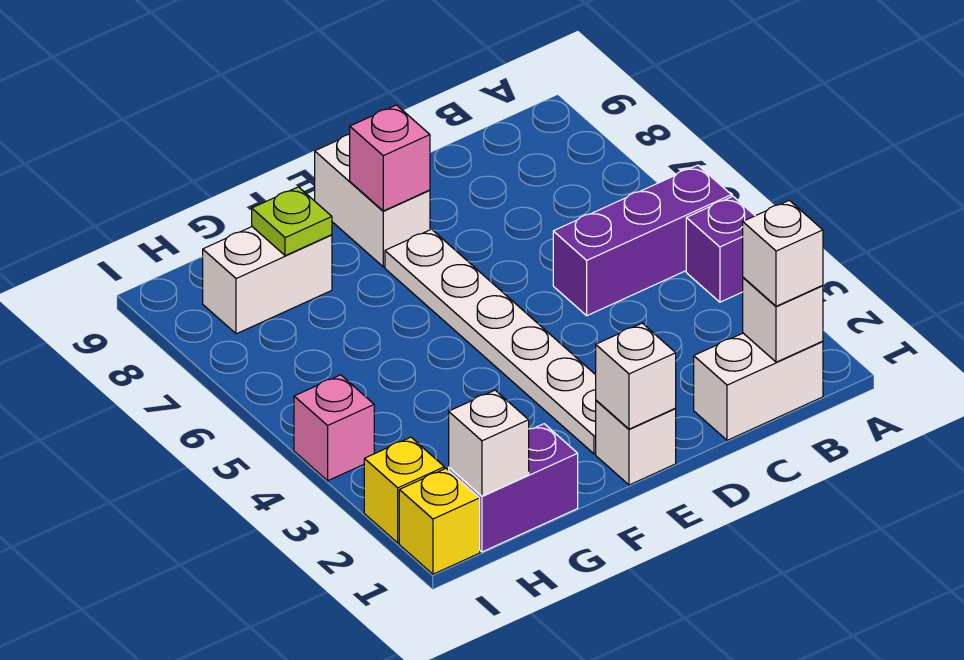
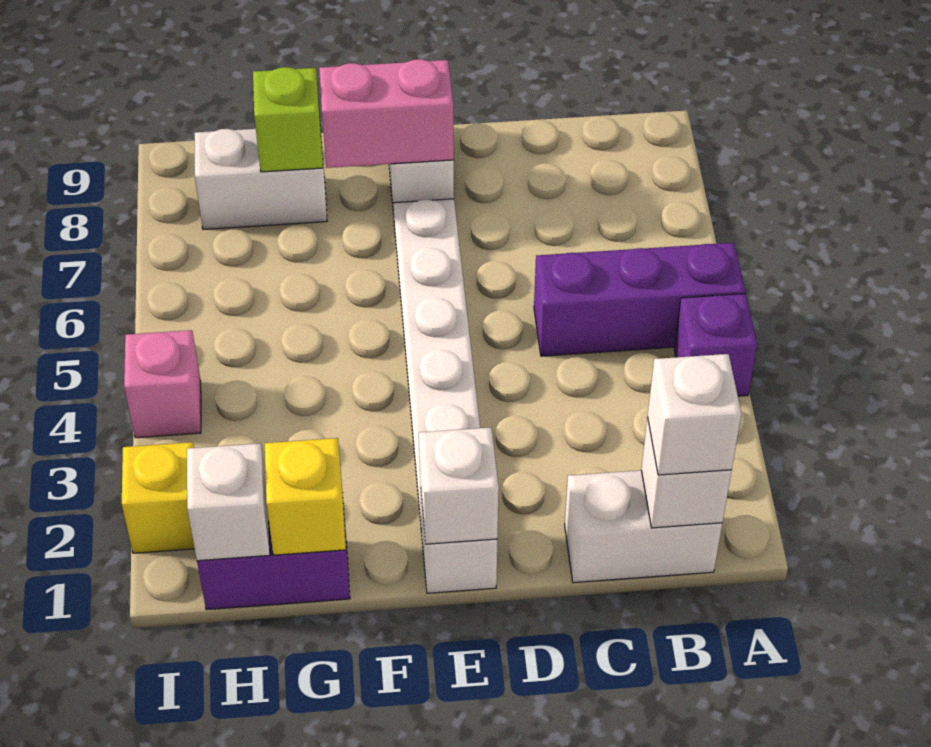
pink 1x1 brick [350,105,430,211] -> pink 1x2 brick [319,59,454,168]
lime 1x1 plate [252,187,332,256] -> lime 1x1 brick [253,67,323,172]
yellow 1x1 brick [399,469,480,574] -> yellow 1x1 brick moved to [265,438,346,555]

